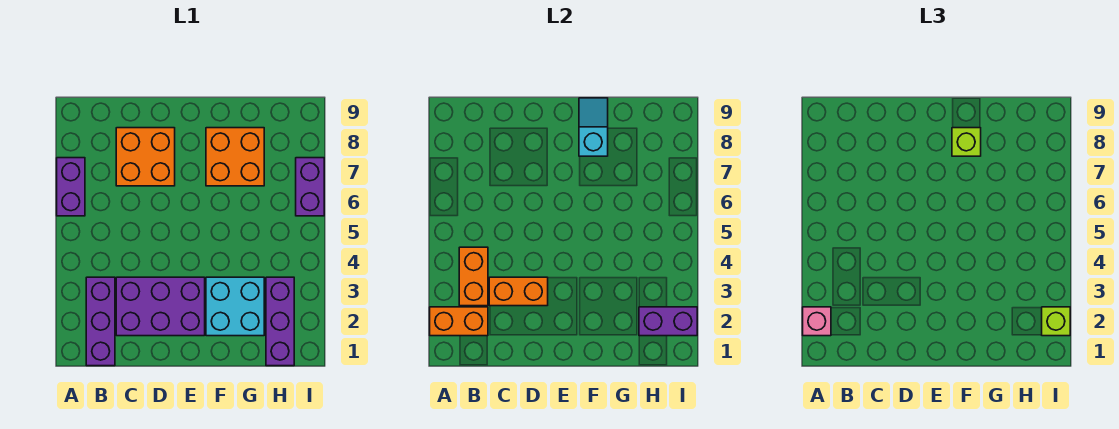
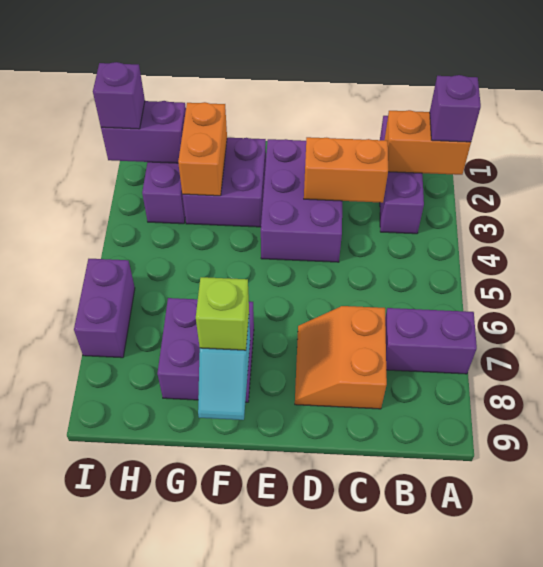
pink 1x1 brick [803,307,831,336] -> purple 1x1 brick [430,75,481,142]
purple 1x2 brick [57,158,85,216] -> purple 1x2 brick turned to [385,308,477,374]
orange 1x2 brick [459,247,488,306] -> orange 1x2 brick moved to [178,102,227,196]
purple 2x3 brick [116,277,205,336] -> purple 2x3 brick turned to [261,139,342,262]
orange 2x2 brick [116,128,175,186] -> orange 2x2 slope [295,306,387,409]
cyan 2x2 brick [206,277,264,336] -> purple 2x2 brick [183,138,266,227]
orange 2x2 brick [206,128,264,186] -> purple 2x2 brick [157,298,254,402]
lime 1x1 brick [1042,307,1070,336] -> purple 1x1 brick [93,62,145,129]

